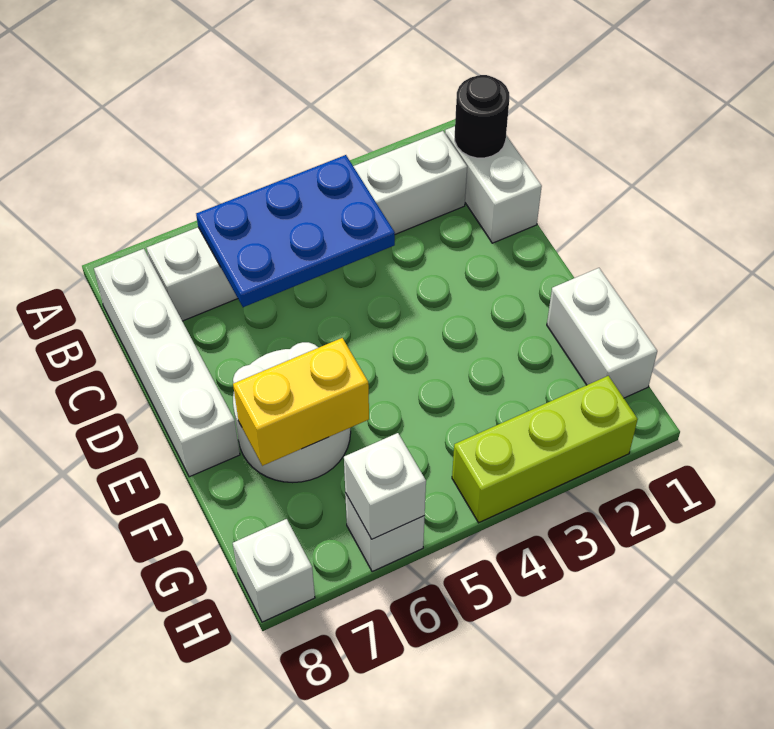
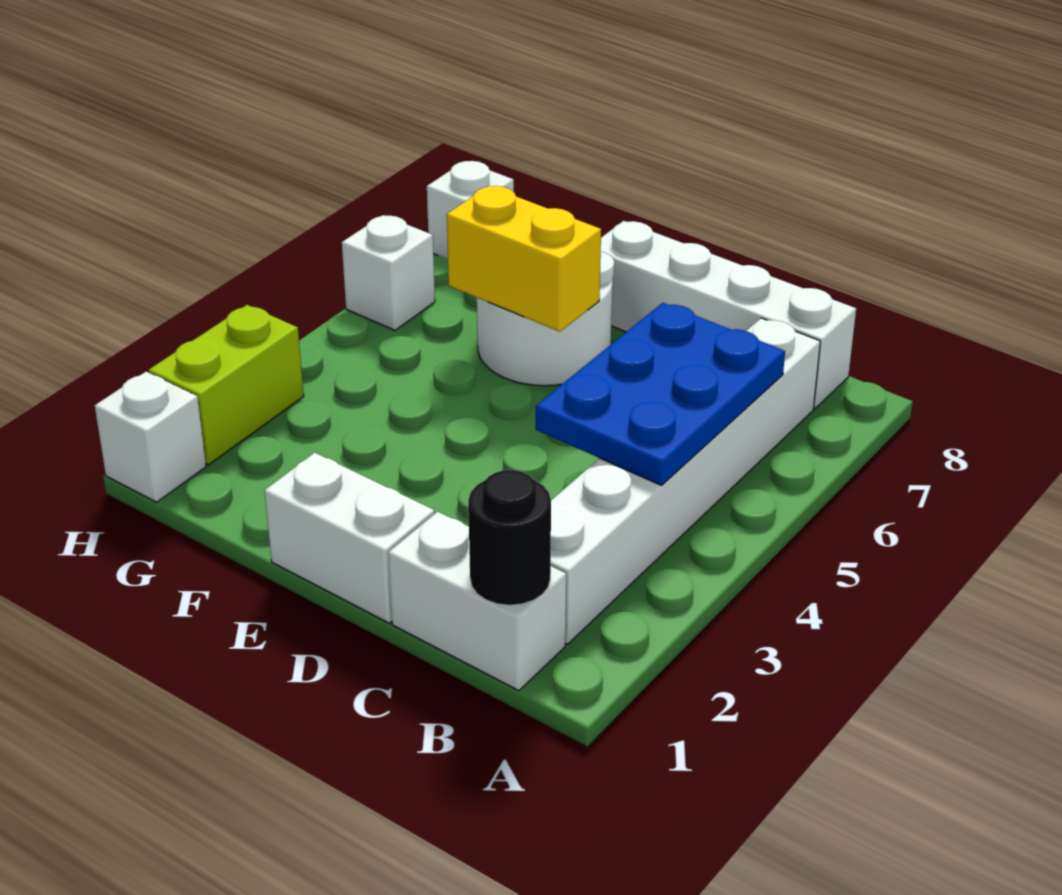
white 1x2 brick [547,268,657,398] -> white 1x2 brick moved to [264,453,435,623]
yellow 1x2 brick [233,338,369,466] -> yellow 1x2 brick turned to [447,186,601,332]
lime 1x3 brick [452,376,638,523] -> lime 1x2 brick [149,305,304,465]
white 1x1 brick [344,433,426,539] -> white 1x1 brick moved to [95,372,206,502]

